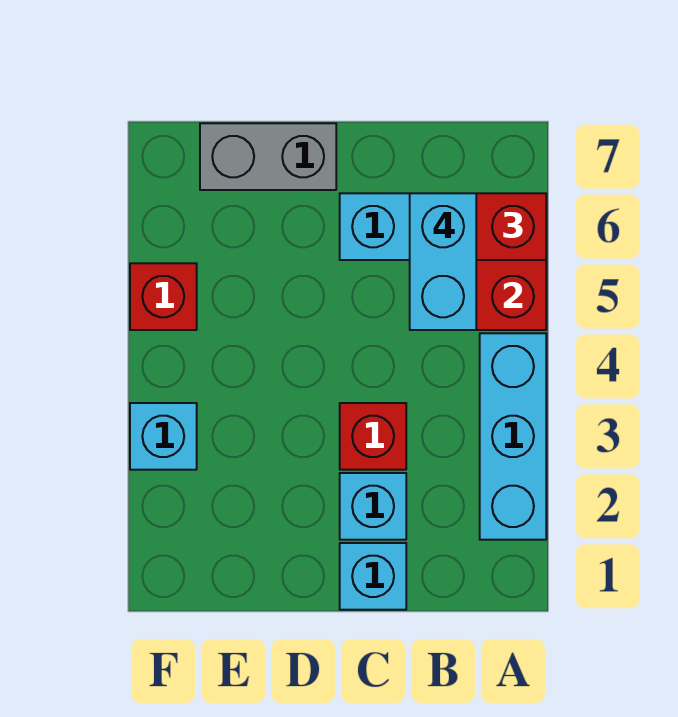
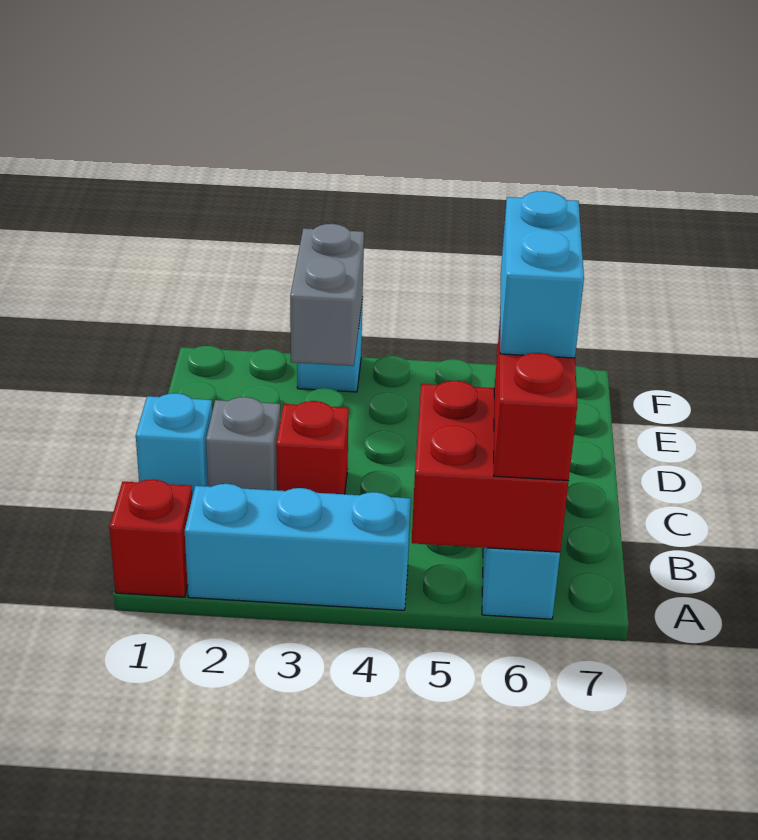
cyan 1x2 brick [410,193,476,330] -> cyan 1x2 brick turned to [500,191,584,358]
cyan 1x1 brick [340,473,406,540] -> grey 1x1 brick [206,397,280,490]
grey 1x2 brick [200,123,336,190] -> grey 1x2 brick moved to [290,224,364,366]
red 1x1 brick [130,263,197,330] -> red 1x1 brick moved to [109,479,192,597]

